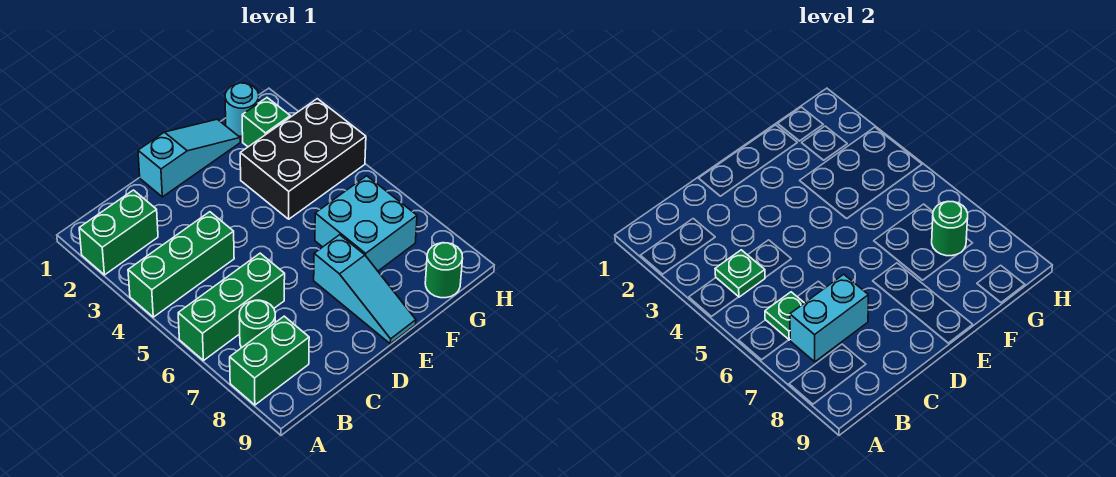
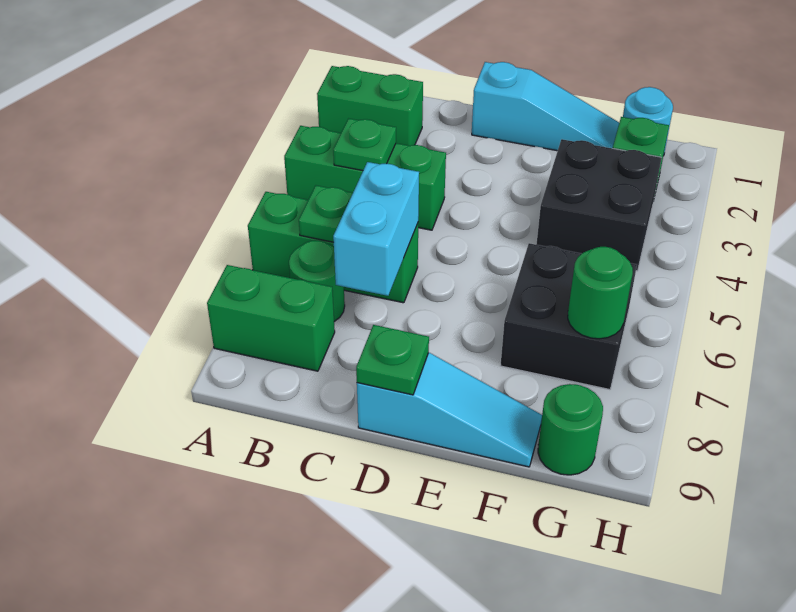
cyan 1x2 brick [790,274,868,362] -> cyan 1x2 brick turned to [333,162,419,296]
none -> green 1x1 plate [356,325,429,395]
cyan 1x3 slope [314,235,416,344] -> cyan 1x3 slope turned to [357,353,542,467]
black 2x3 brick [240,99,366,219] -> black 2x2 brick [536,139,662,271]
cyan 2x2 brick [315,176,417,271] -> black 2x2 brick [500,243,637,390]

